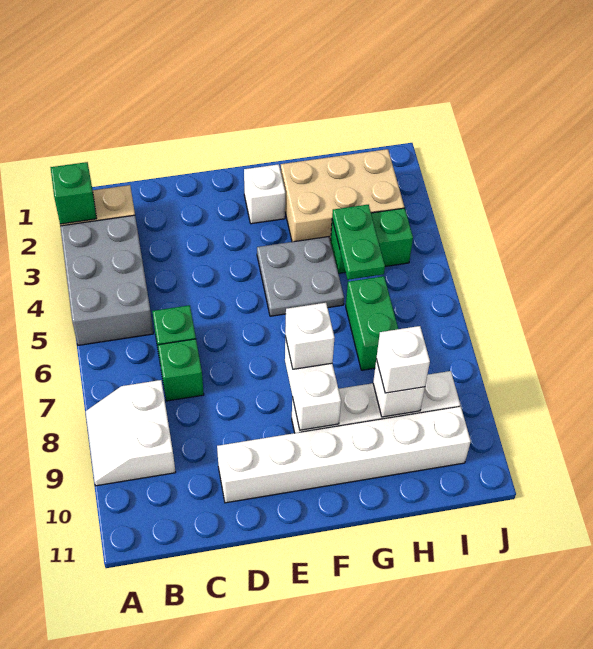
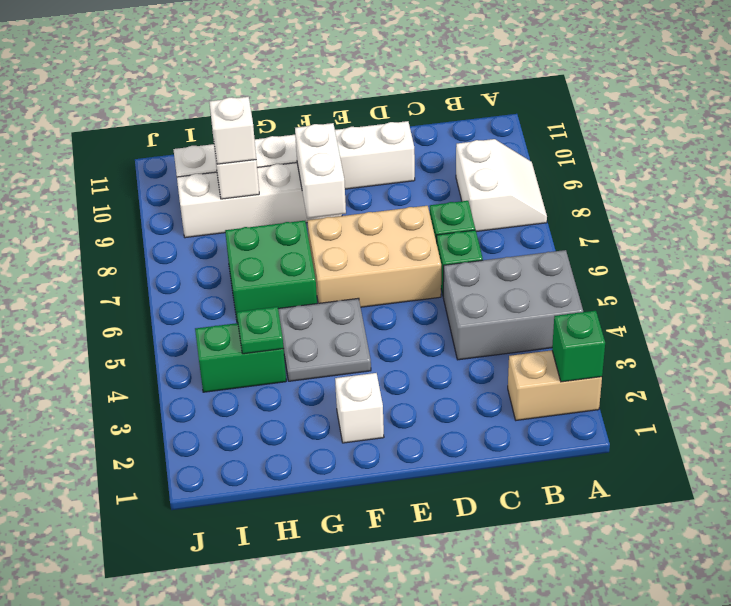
grey 2x3 brick [60,215,153,345] -> grey 2x3 brick turned to [443,250,583,360]
white 1x1 brick [285,303,335,369] -> none
tan 2x3 brick [281,149,404,242] -> tan 2x3 brick moved to [307,206,441,307]
green 1x2 plate [332,205,385,280] -> green 1x1 plate [237,307,284,354]
green 1x2 brick [346,276,398,370] -> green 2x2 brick [225,221,317,323]

